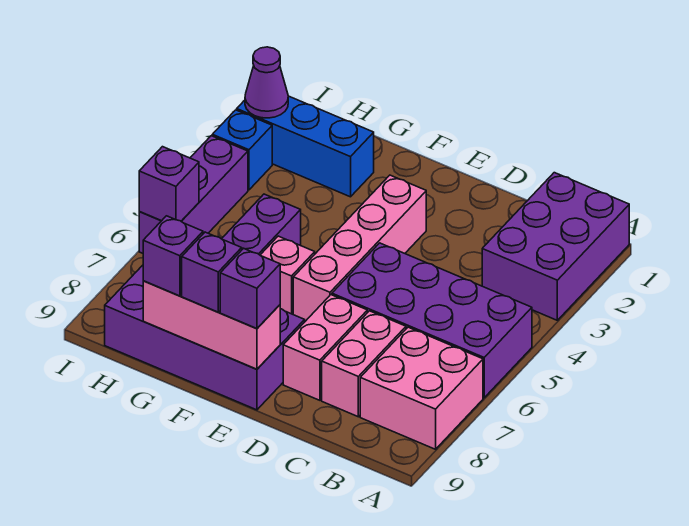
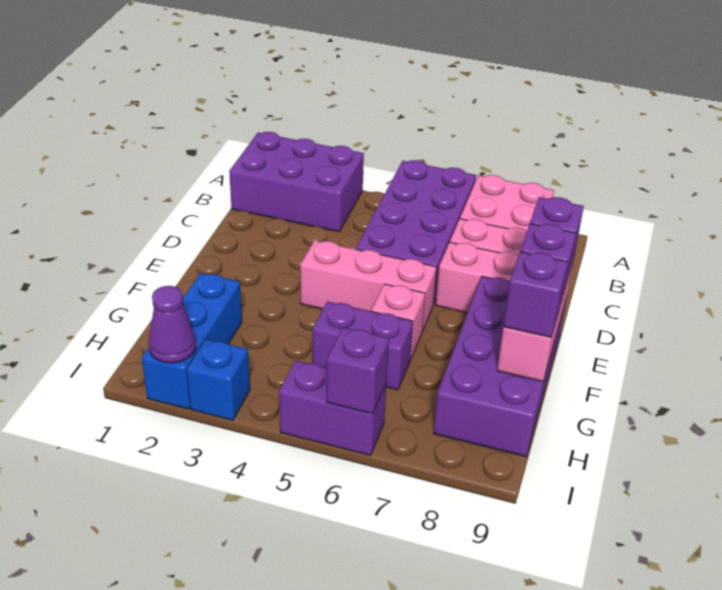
pink 1x4 brick [293,175,426,321] -> pink 1x3 brick [300,240,437,331]
purple 1x3 brick [139,136,248,253] -> purple 1x2 brick [279,361,386,456]

